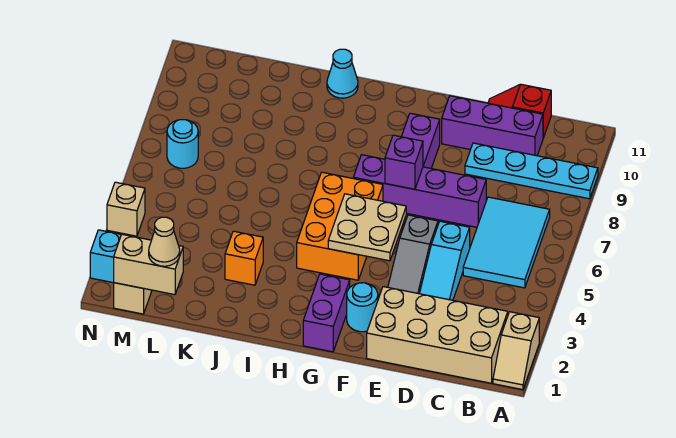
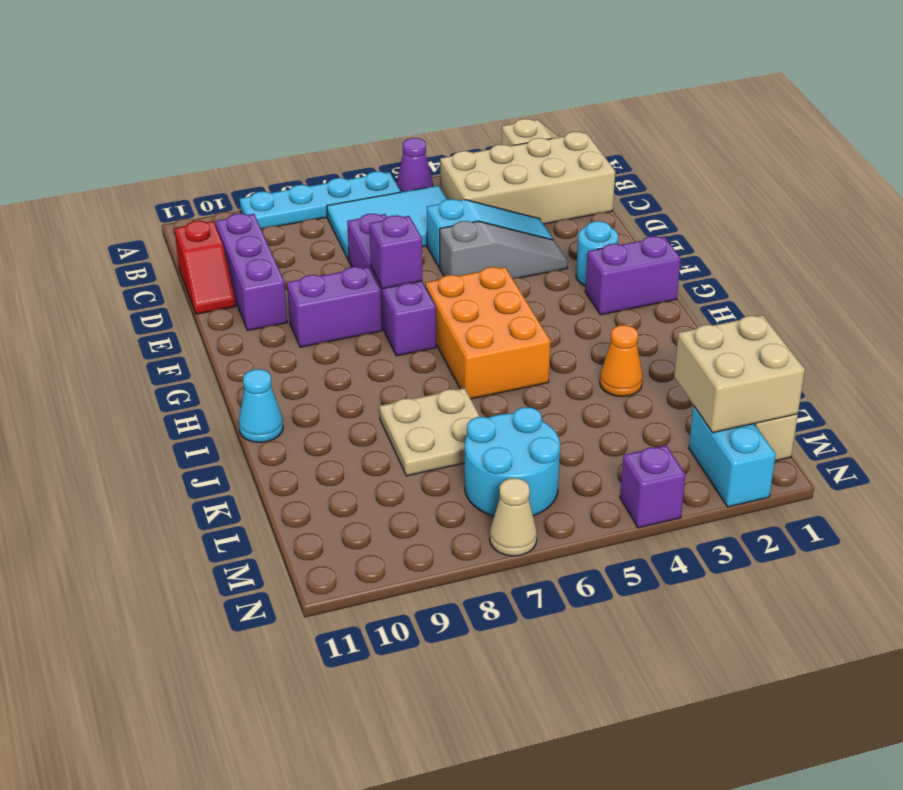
none -> purple 1x1 cone [396,138,433,192]
cyan 1x4 plate [465,143,598,199] -> cyan 1x4 plate turned to [240,171,401,229]
tan 2x4 brick [367,287,508,383] -> tan 2x4 brick turned to [440,132,615,224]
tan 2x2 plate [328,194,406,261] -> tan 2x2 plate moved to [379,388,480,476]
orange 2x3 brick [297,172,383,280] -> orange 2x3 brick turned to [425,267,551,399]
orange 1x1 brick [225,231,263,285] -> orange 1x1 cone [600,325,643,397]
tan 1x2 brick [114,234,183,295] -> tan 2x2 brick [674,315,805,433]
tan 1x1 cone [149,217,180,266] -> tan 1x1 cone moved to [490,478,537,556]
cyan 1x1 round brick [167,120,198,168] -> cyan 2x2 round brick [465,407,560,516]
tan 1x1 brick [107,182,145,236] -> purple 1x1 brick [620,445,686,528]

